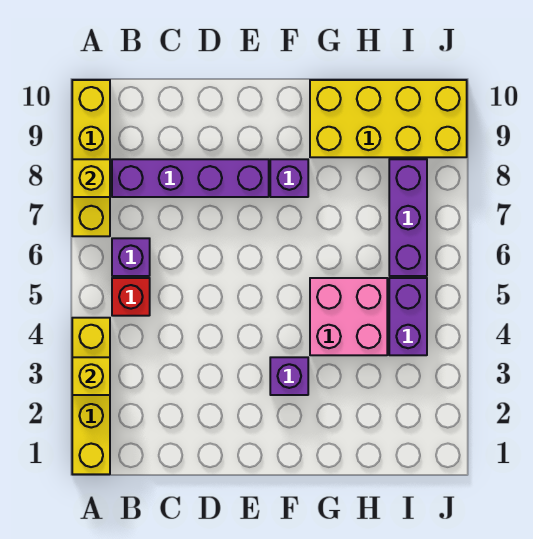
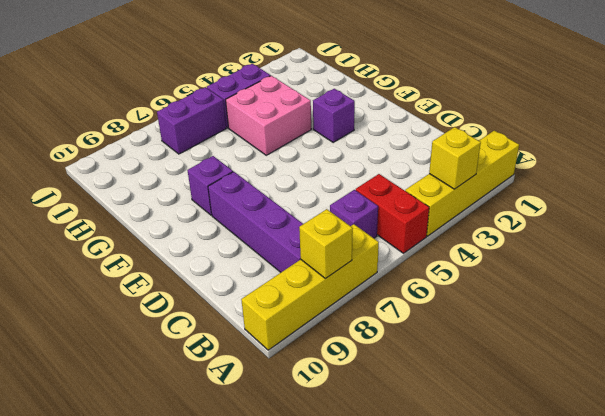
red 1x1 brick [112,278,150,316] -> red 1x2 brick [356,174,429,253]
yellow 2x4 brick [310,80,467,157] -> none
purple 1x3 brick [389,159,427,276] -> purple 1x2 brick [157,87,226,154]

